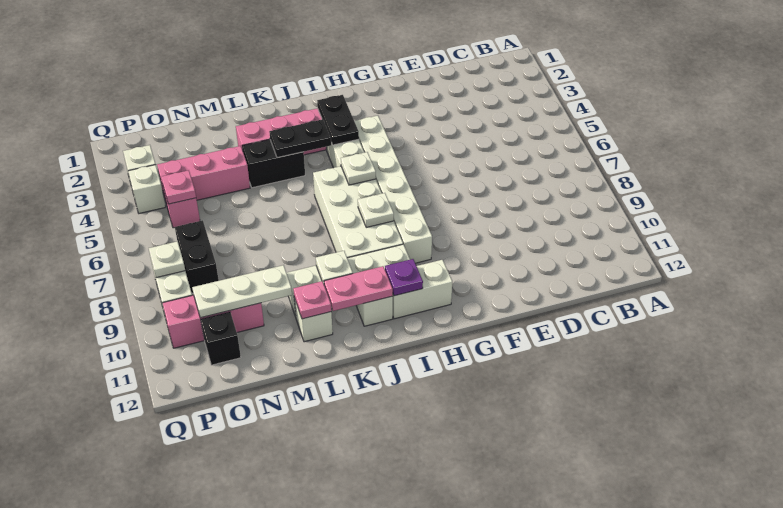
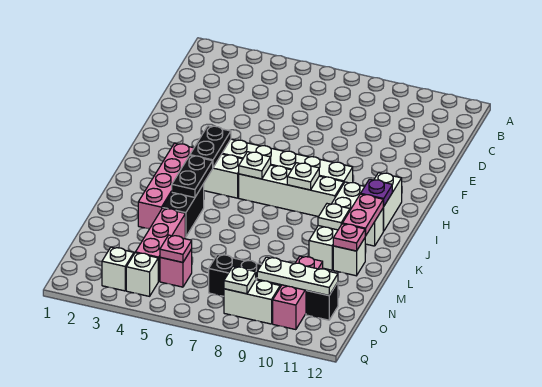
black 1x2 plate [317,95,359,145] -> black 1x2 plate turned to [190,126,231,167]
white 2x4 brick [313,166,403,258] -> white 1x4 brick [239,165,344,217]
white 1x3 plate [192,265,292,318] -> white 1x3 plate turned to [257,257,338,295]

